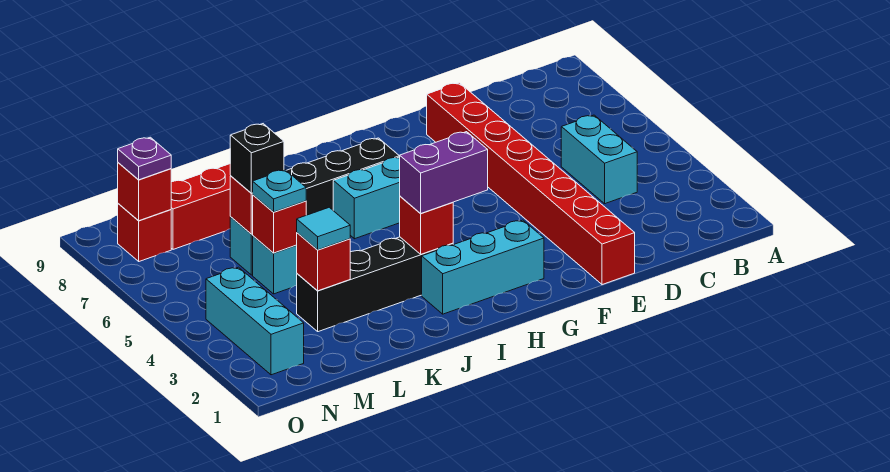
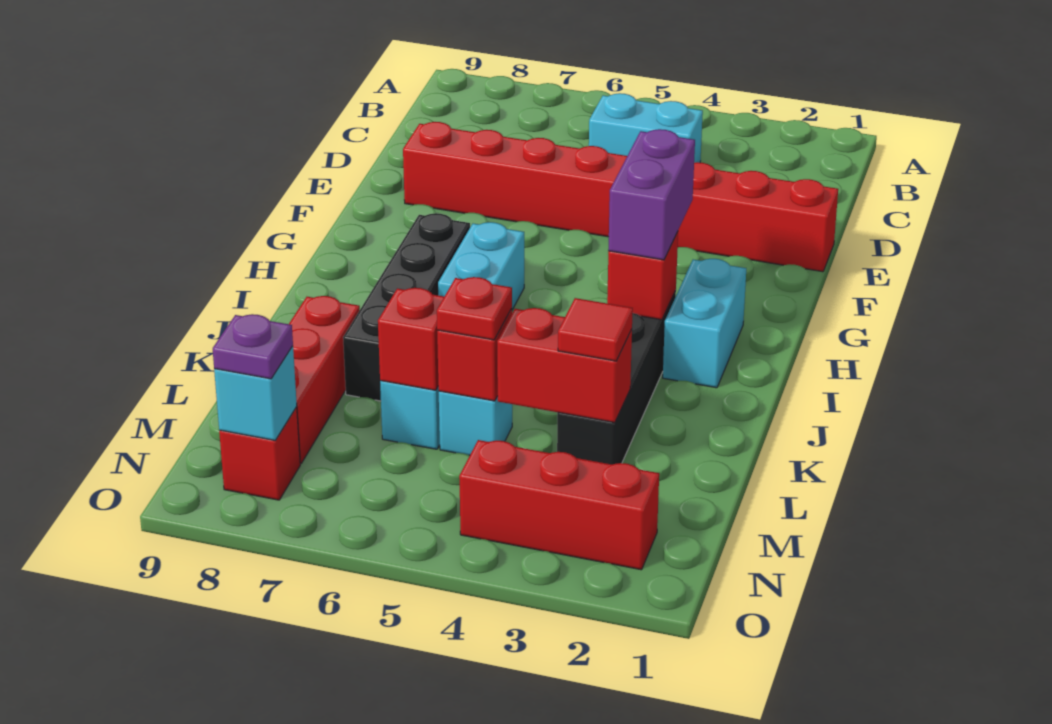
cyan 1x3 brick [422,220,544,314] -> cyan 1x2 brick [663,259,746,388]
red 1x1 brick [297,233,350,291] -> red 1x2 brick [497,308,632,423]
cyan 1x1 tile [297,207,350,250] -> red 1x1 tile [558,298,633,361]
cyan 1x1 plate [253,170,306,212] -> red 1x1 plate [437,277,512,340]
black 1x1 brick [230,124,284,193] -> none
cyan 1x3 brick [206,267,304,375] -> red 1x3 brick [459,440,659,570]
red 1x1 brick [118,163,171,221] -> cyan 1x1 brick [214,346,297,440]

